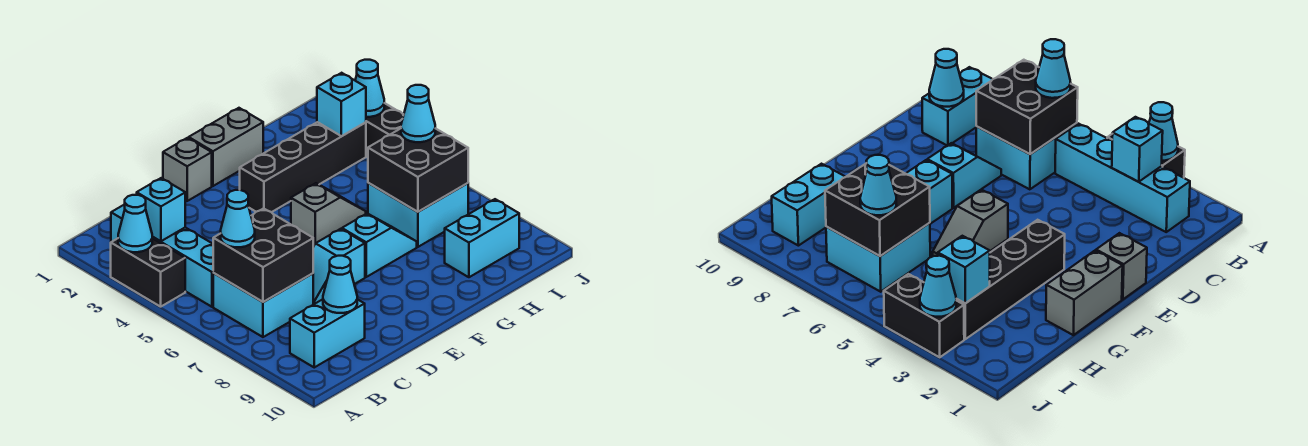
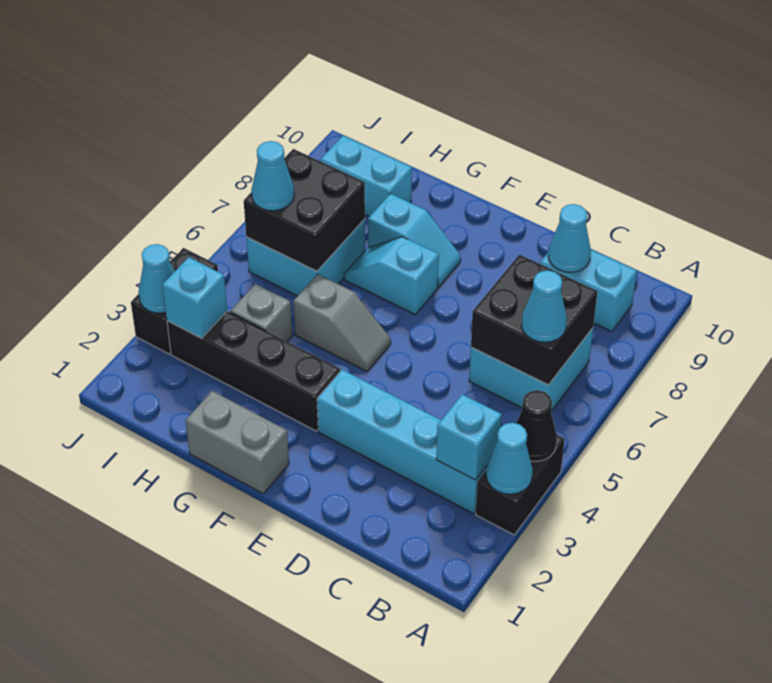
none -> black 1x1 cone [516,390,557,461]
cyan 1x4 brick [111,204,213,307] -> cyan 1x4 brick turned to [317,370,487,514]
cyan 1x2 slope [313,229,365,305] -> cyan 1x2 slope moved to [368,194,461,287]
grey 1x1 brick [163,138,212,201] -> grey 1x1 brick moved to [230,284,292,341]
grey 1x2 slope [291,183,366,246] -> grey 1x2 slope turned to [293,274,391,371]

